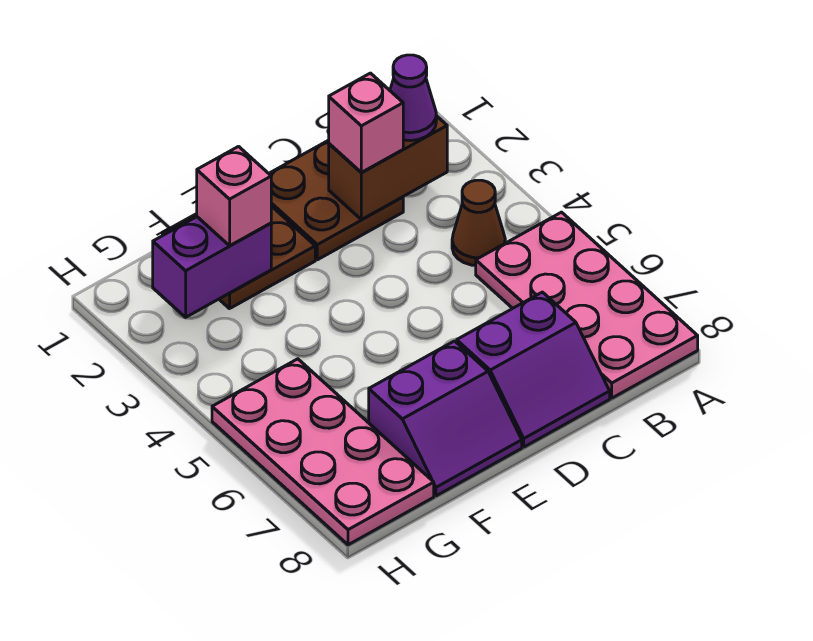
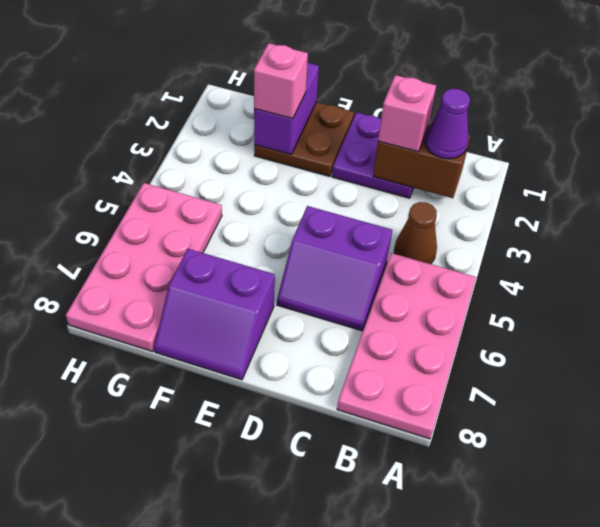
brown 2x2 plate [269,140,403,260] -> purple 2x2 plate [332,113,413,198]
purple 2x2 slope [457,292,610,447] -> purple 2x2 slope moved to [277,206,392,331]
purple 1x2 brick [153,217,271,317] -> purple 1x2 brick turned to [254,63,319,154]

